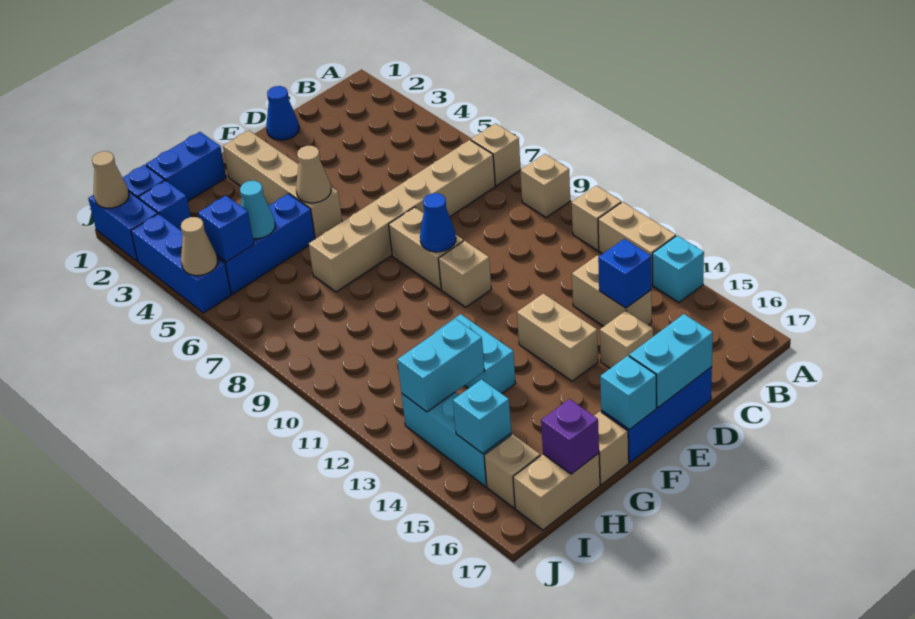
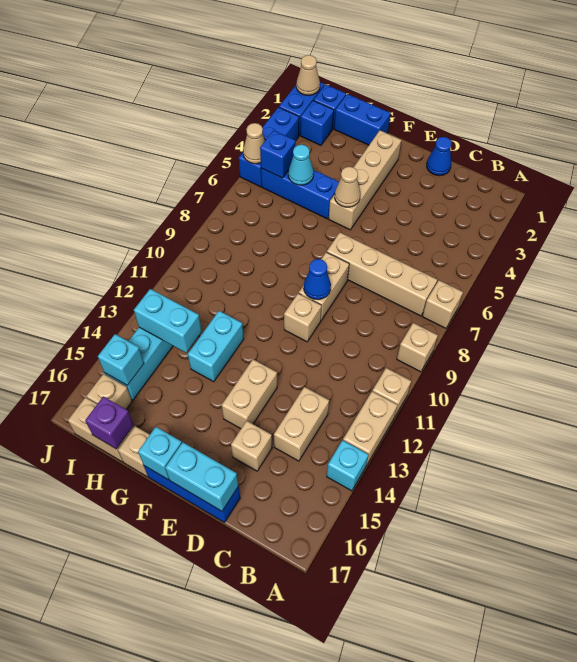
tan 1x6 brick [309,140,495,292] -> tan 1x4 brick [327,232,437,316]
blue 1x1 brick [598,239,651,308] -> none

